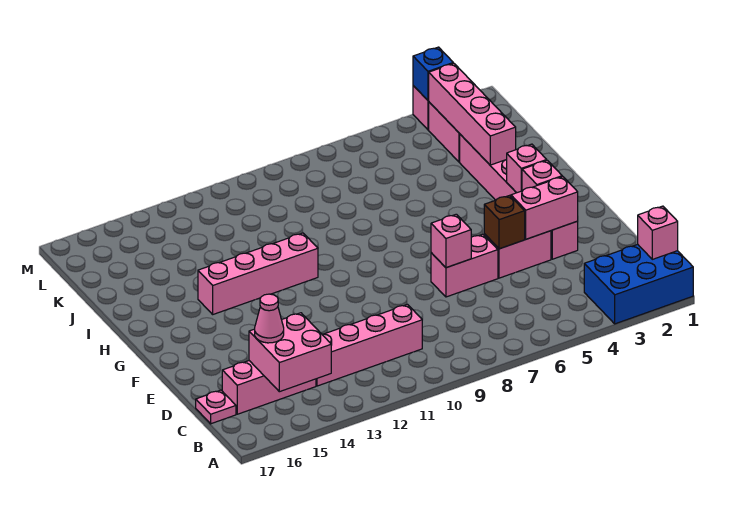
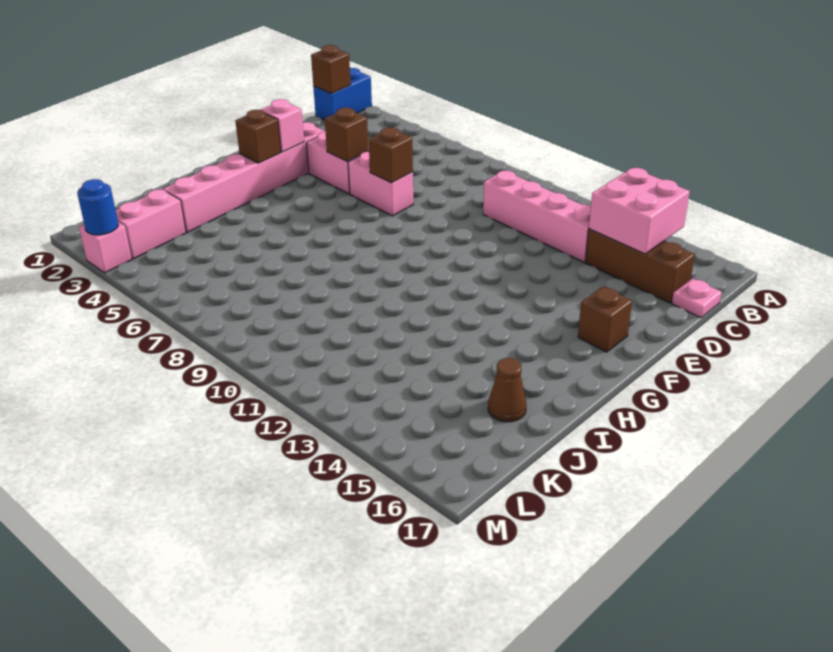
blue 2x3 brick [584,245,693,324] -> blue 1x2 brick [313,68,372,120]
pink 1x1 brick [638,206,678,259] -> brown 1x1 brick [311,45,351,94]
pink 1x3 brick [222,361,316,414] -> brown 1x3 brick [585,229,695,303]
pink 1x1 cone [255,294,284,343] -> none
pink 1x2 brick [511,176,578,239] -> none
pink 1x1 brick [431,214,471,268] -> brown 1x1 brick [369,127,413,183]
none -> brown 1x1 brick [578,287,632,352]
pink 1x1 brick [507,144,547,193] -> brown 1x1 brick [235,110,281,163]
pink 1x4 brick [198,233,318,314] -> none
pink 1x4 brick [428,63,516,165] -> none
none -> brown 1x1 cone [488,358,526,422]
blue 1x1 brick [413,47,453,100] -> blue 1x1 round brick [77,179,118,235]

